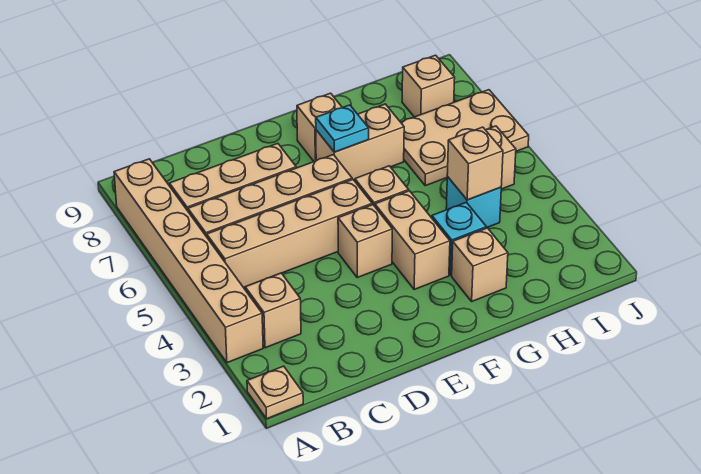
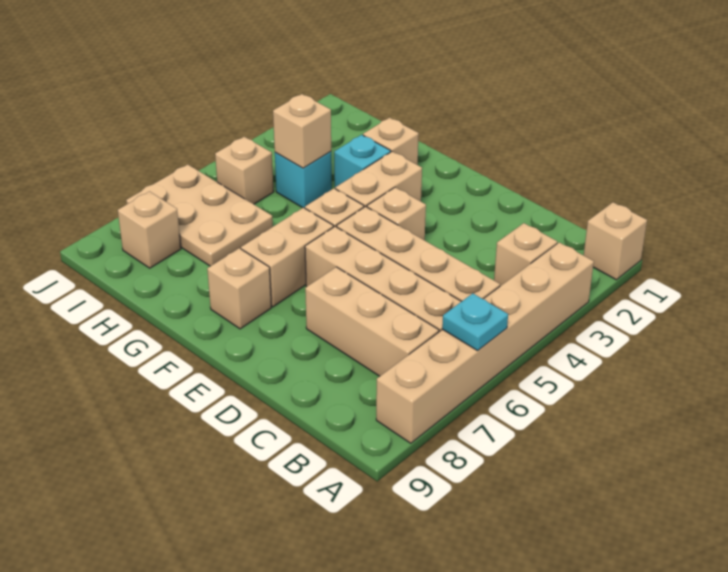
tan 1x1 plate [247,366,303,419] -> tan 1x1 brick [584,202,647,280]
tan 1x2 brick [316,104,404,181] -> tan 1x2 brick turned to [241,208,334,307]
cyan 1x1 plate [316,105,369,152] -> cyan 1x1 plate moved to [442,293,508,351]

